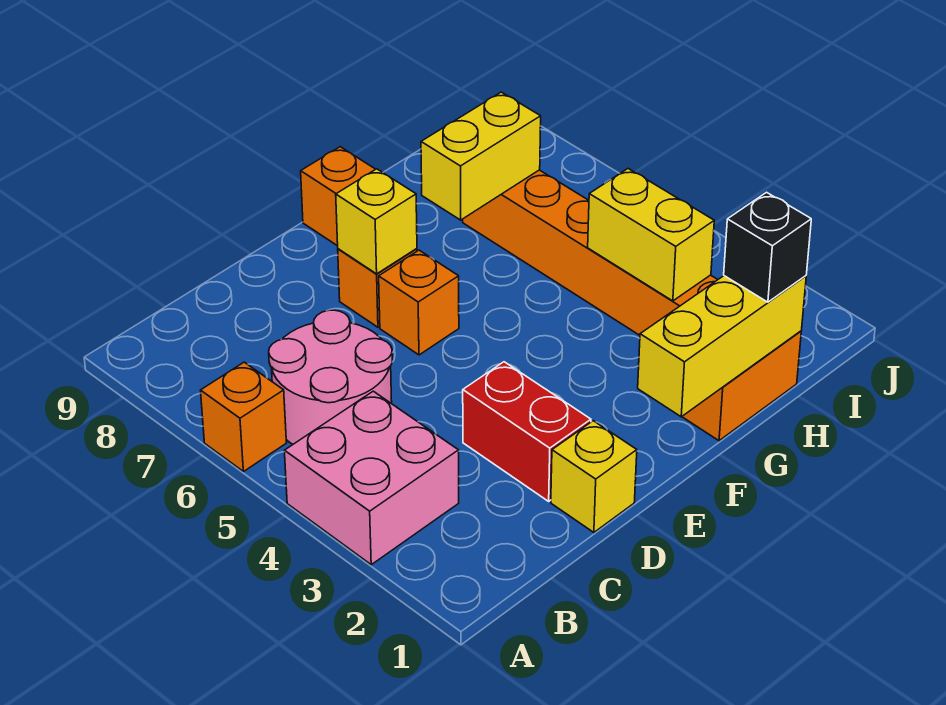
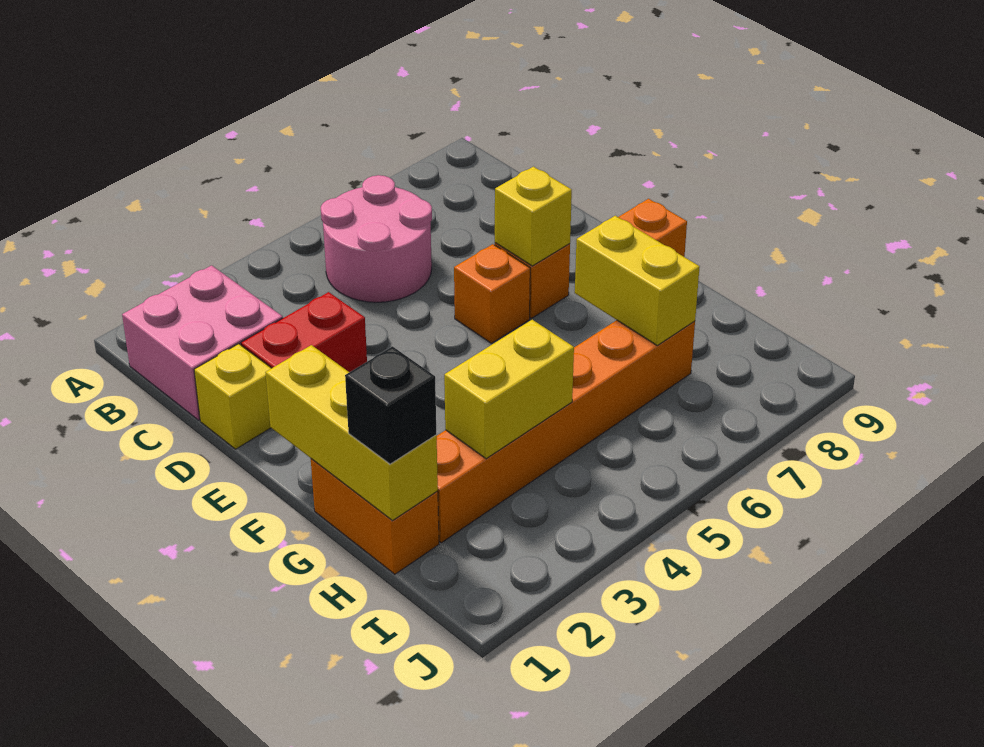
pink 2x2 brick [284,391,459,565] -> pink 2x2 brick moved to [122,265,283,420]
orange 1x1 brick [201,362,286,472] -> none

